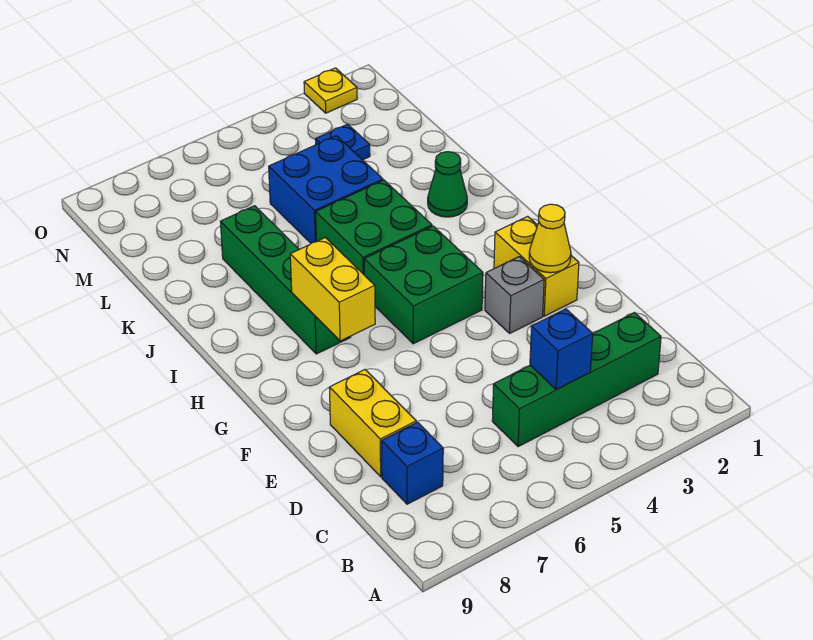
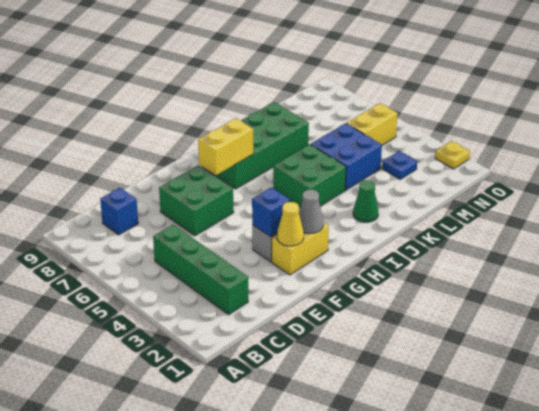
blue 1x1 brick [530,309,593,390] -> blue 1x1 brick moved to [252,187,290,237]
yellow 1x2 brick [329,370,416,477] -> yellow 1x2 brick moved to [346,103,398,145]
none -> grey 1x1 cone [299,190,323,233]
green 2x2 brick [364,226,483,344] -> green 2x2 brick moved to [159,166,234,236]
green 1x4 brick [220,206,351,354] -> green 2x4 brick [203,102,309,189]

